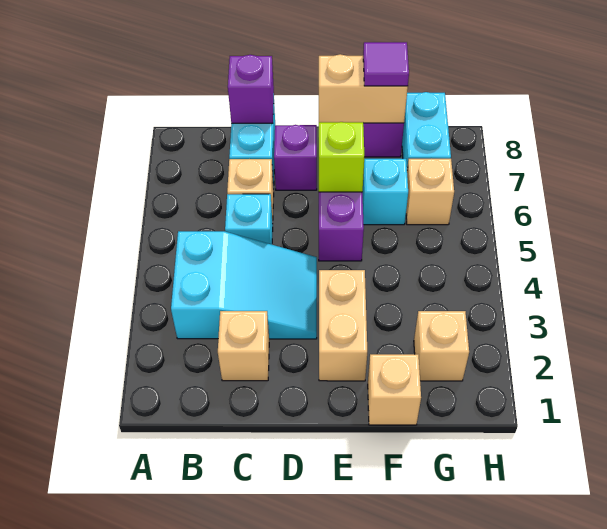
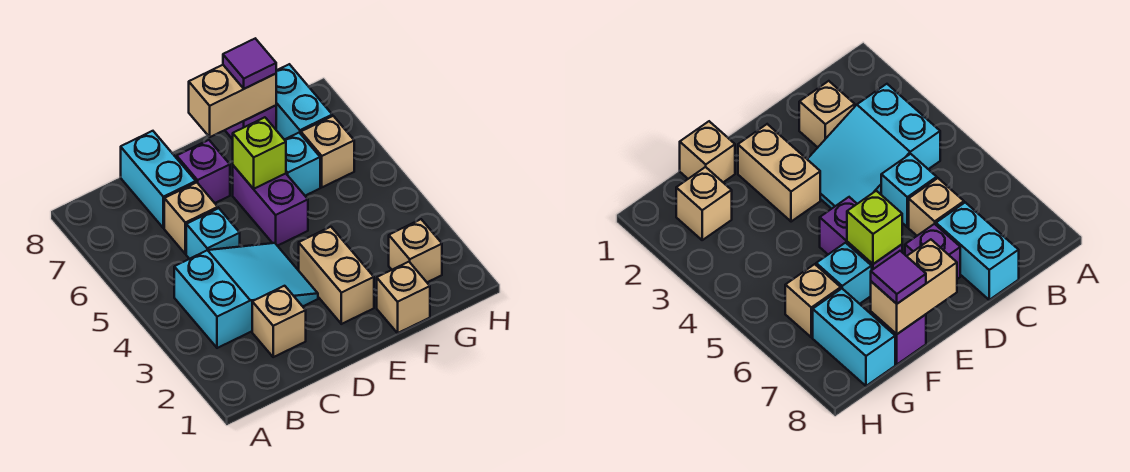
purple 1x1 brick [228,55,274,123] -> none

